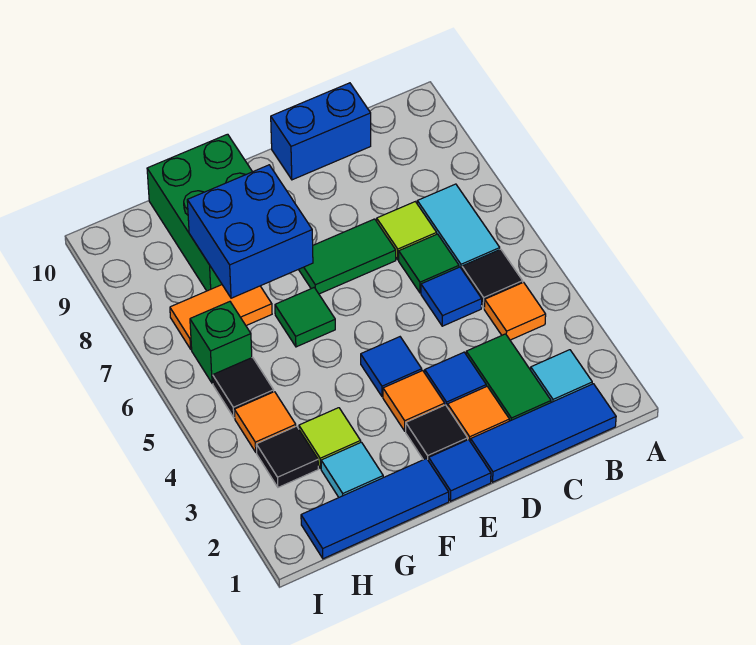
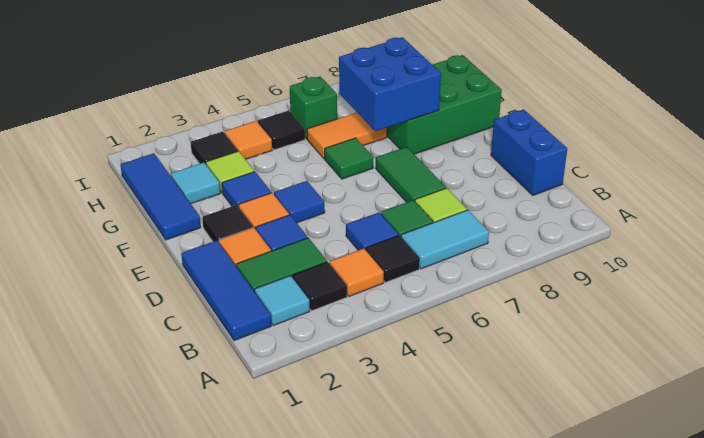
none -> black 1x1 tile [293,262,347,311]
blue 1x1 tile [429,440,491,501] -> blue 1x1 tile moved to [222,172,271,207]
orange 1x2 tile [170,285,272,349] -> orange 1x2 tile turned to [307,113,387,159]

